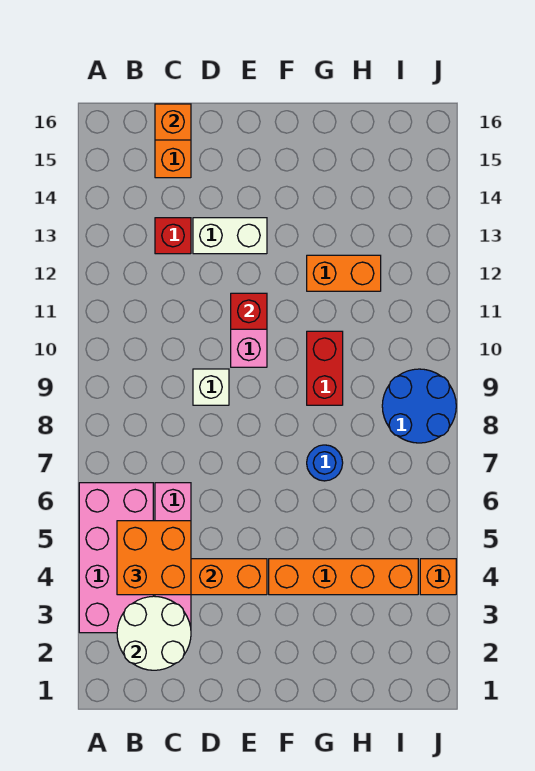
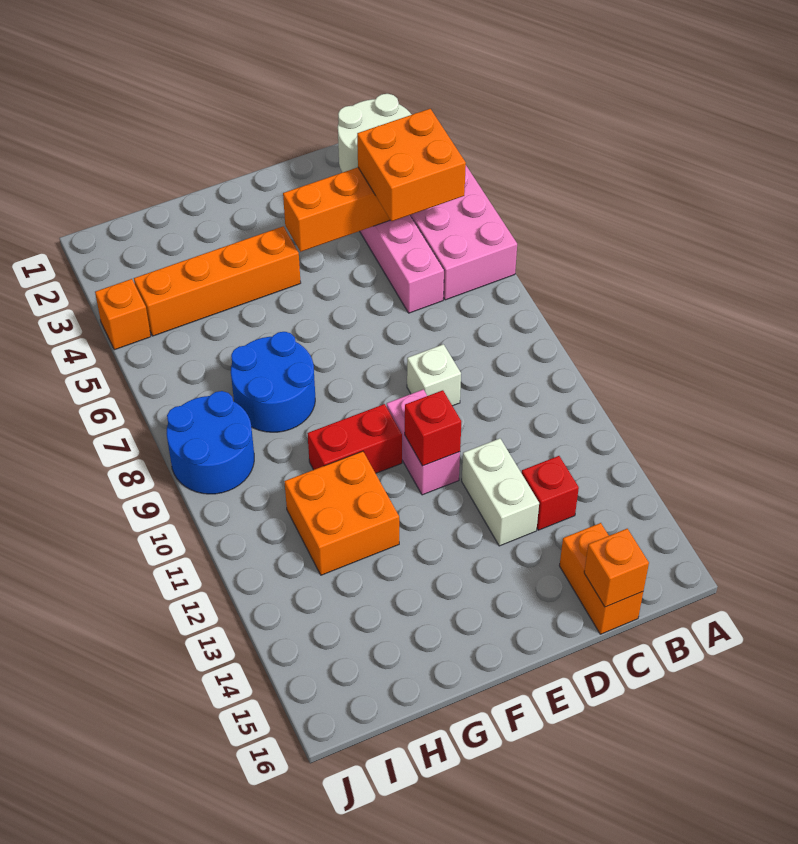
white 1x2 brick [193,218,267,254] -> white 1x2 brick turned to [462,438,539,546]
blue 1x1 round brick [307,445,343,481] -> blue 2x2 round brick [231,332,315,432]
red 1x2 brick [307,331,343,405] -> red 1x2 brick turned to [308,404,402,473]
orange 1x2 brick [307,255,381,291] -> orange 2x2 brick [284,451,399,575]

